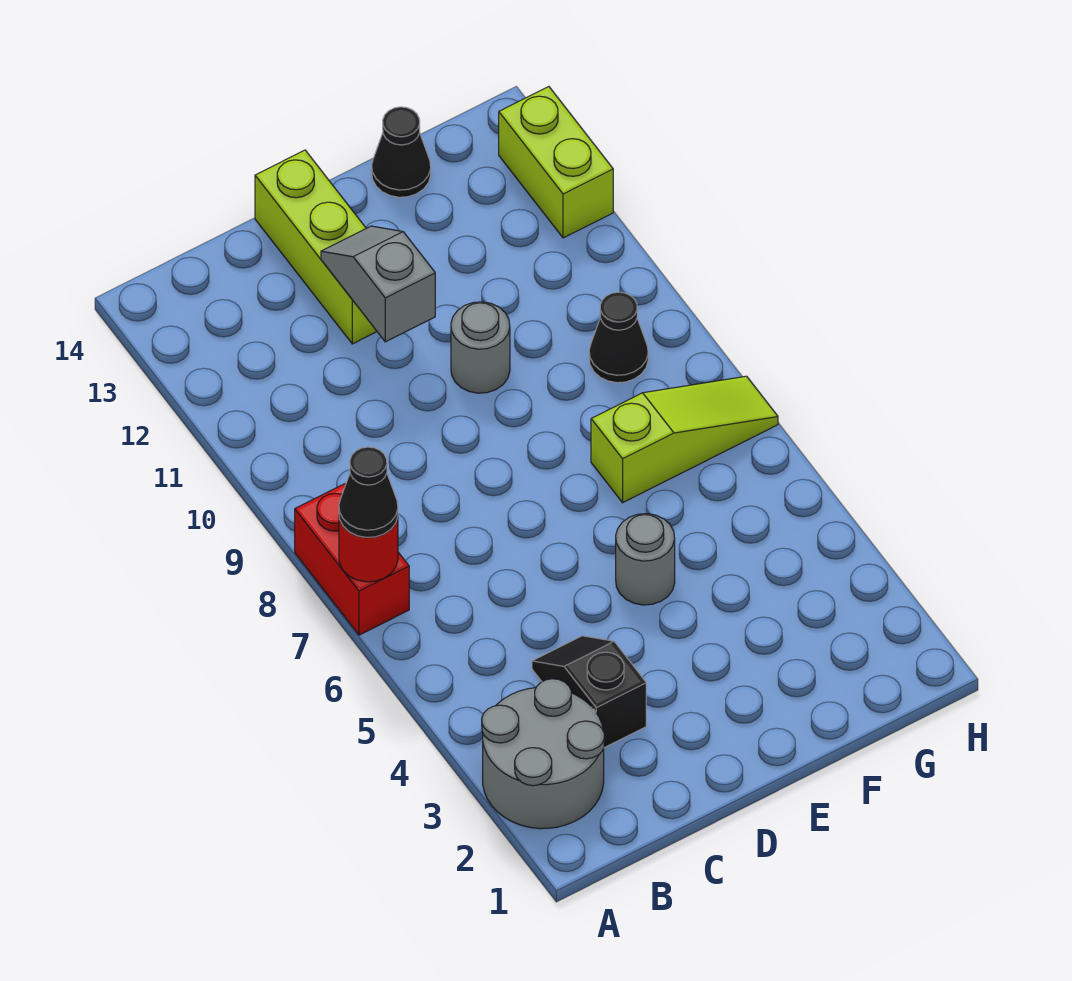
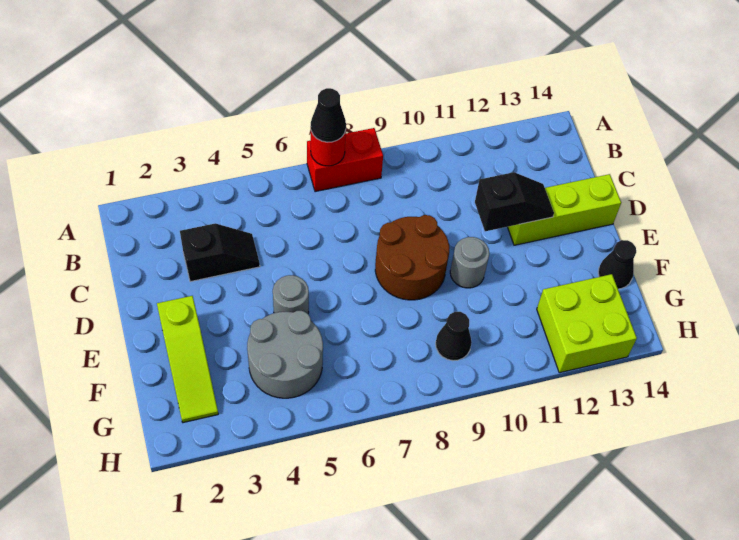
grey 2x2 round brick [482,679,604,829] -> grey 2x2 round brick moved to [247,311,323,398]
none -> brown 2x2 round brick [375,215,449,300]
grey 1x2 slope [321,226,435,342] -> black 1x2 slope [475,172,554,231]
lime 1x3 slope [591,376,778,503] -> lime 1x3 slope moved to [157,296,218,423]
lime 1x2 brick [499,87,613,238] -> lime 2x2 brick [537,274,637,373]

